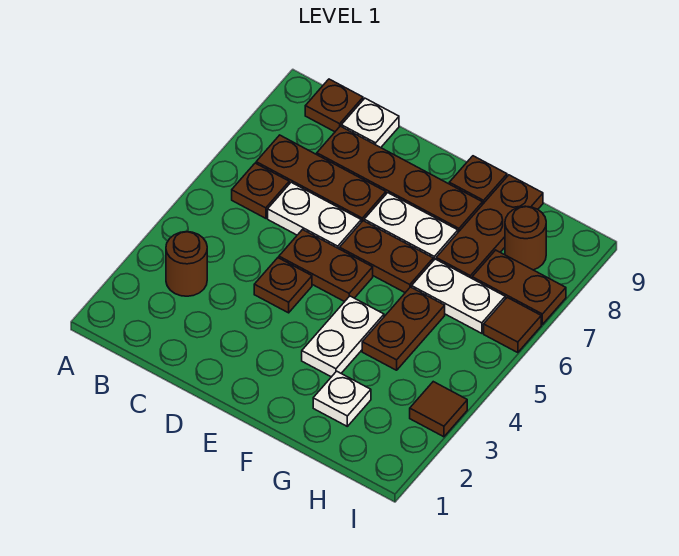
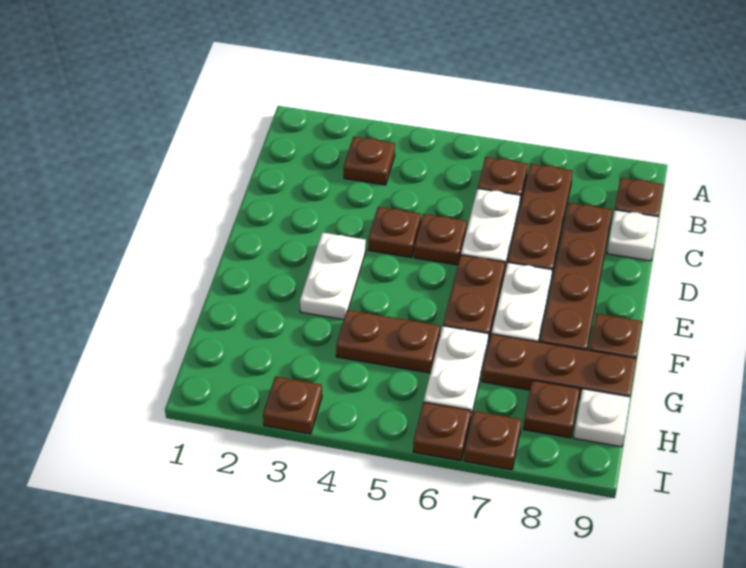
brown 1x1 round brick [166,232,207,296] -> brown 1x1 plate [344,137,395,185]
brown 1x2 plate [279,230,373,302] -> brown 1x1 plate [414,214,467,265]
white 1x2 plate [302,296,384,377] -> white 1x2 plate turned to [300,233,366,320]
white 1x1 plate [313,371,371,426] -> white 1x1 plate moved to [574,389,630,447]
brown 1x2 plate [472,250,566,324] -> brown 1x1 plate [464,411,522,470]
brown 1x1 round brick [505,206,546,270] -> brown 1x1 plate [523,380,580,438]
brown 1x1 tile [410,382,467,437] -> brown 1x1 plate [263,376,322,434]
brown 1x1 tile [484,298,541,353] -> brown 1x1 plate [413,402,471,461]

